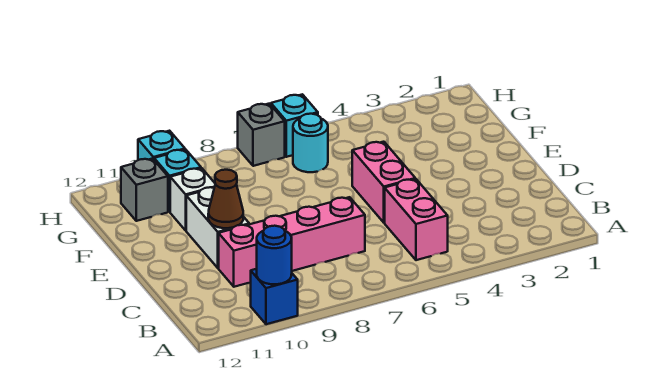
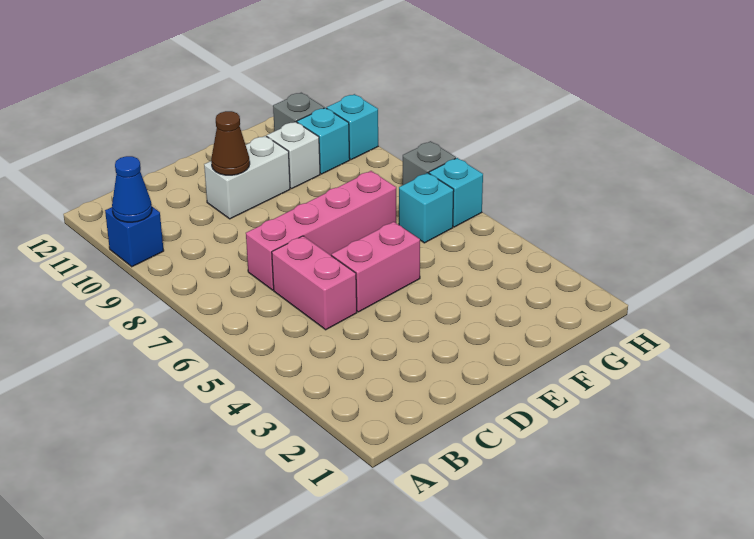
blue 1x1 round brick [257,226,292,284] -> blue 1x1 cone [112,156,152,222]
pink 1x2 brick [385,179,448,260] -> pink 1x2 brick turned to [272,236,357,330]
pink 1x4 brick [219,197,365,287] -> pink 1x4 brick turned to [246,171,396,290]
cyan 1x1 round brick [293,114,328,172] -> cyan 1x1 brick [399,173,454,243]

